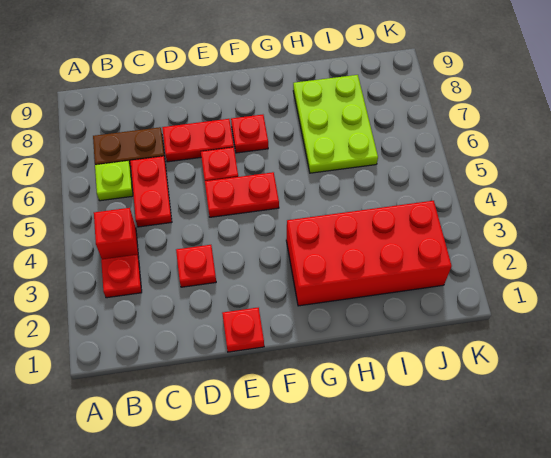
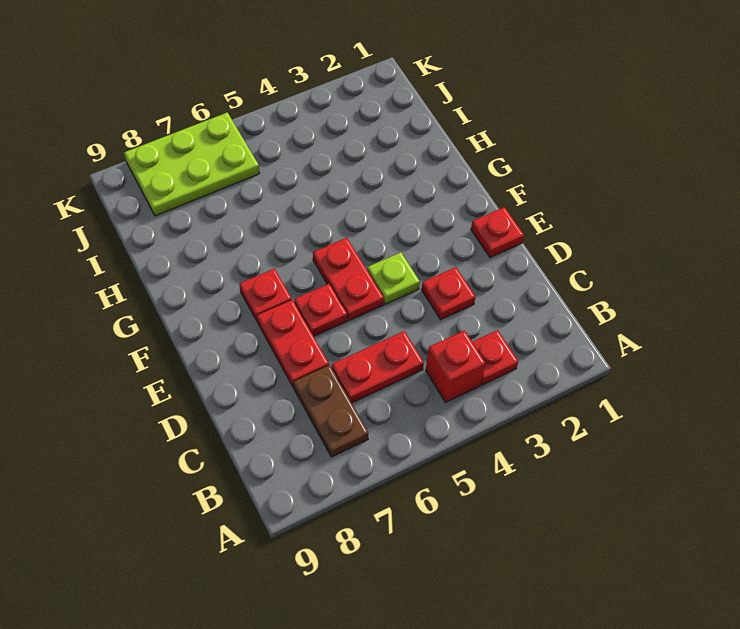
lime 1x1 plate [95,161,133,201] -> lime 1x1 plate moved to [367,252,420,304]
red 2x4 brick [286,201,452,306] -> none
lime 2x3 plate [293,75,378,173] -> lime 2x3 plate moved to [124,113,260,216]

